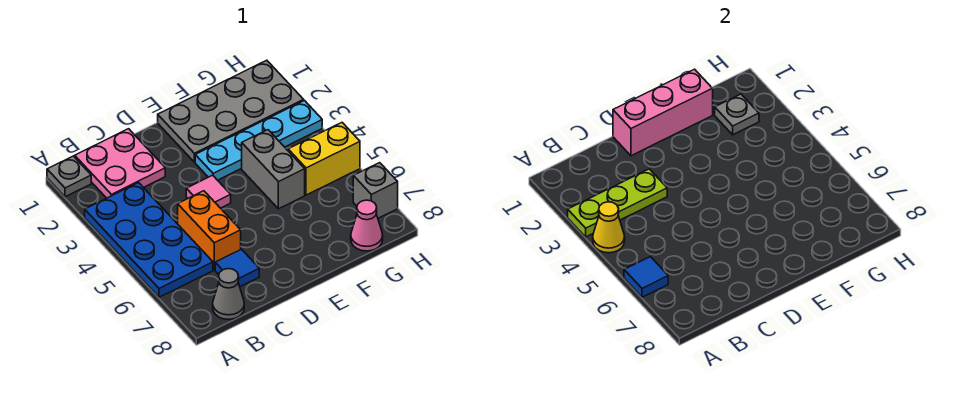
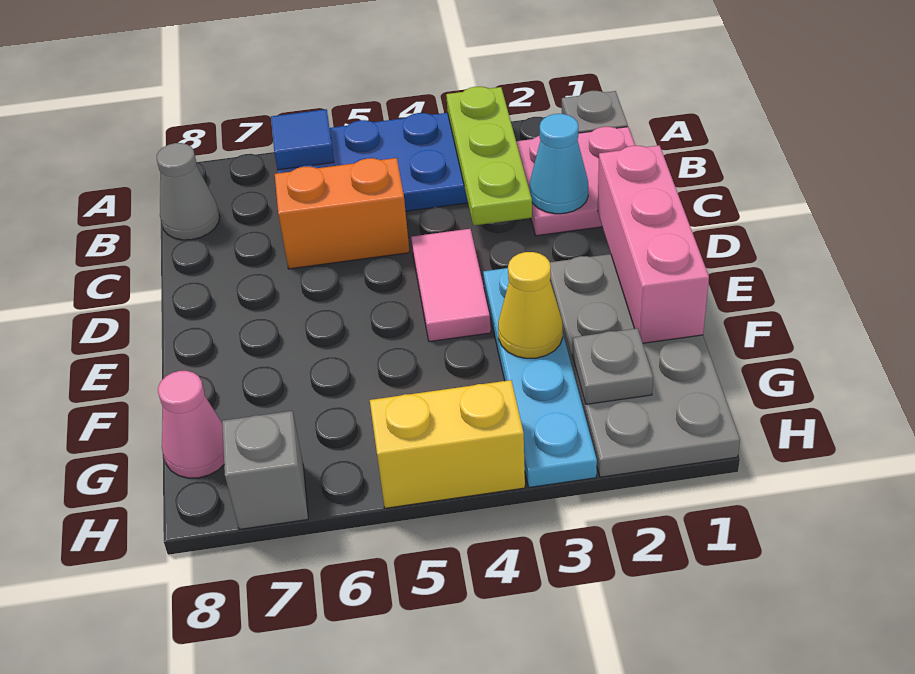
yellow 1x1 cone [593,202,625,253] -> yellow 1x1 cone moved to [498,252,563,358]
none -> cyan 1x1 cone [530,114,588,214]
blue 1x1 tile [215,249,259,287] -> none
pink 1x1 tile [186,175,231,208] -> pink 1x2 tile [411,229,491,342]
grey 1x2 brick [242,130,305,209] -> none
yellow 1x2 brick [288,123,360,195] -> yellow 1x2 brick turned to [370,380,525,508]

